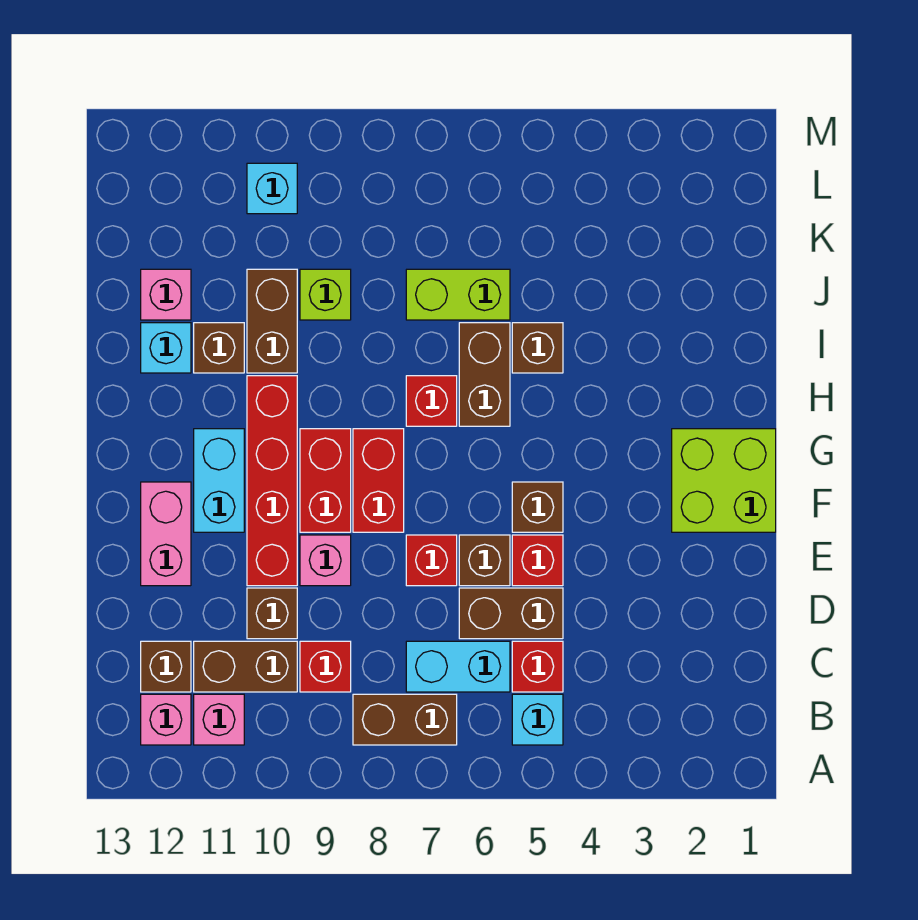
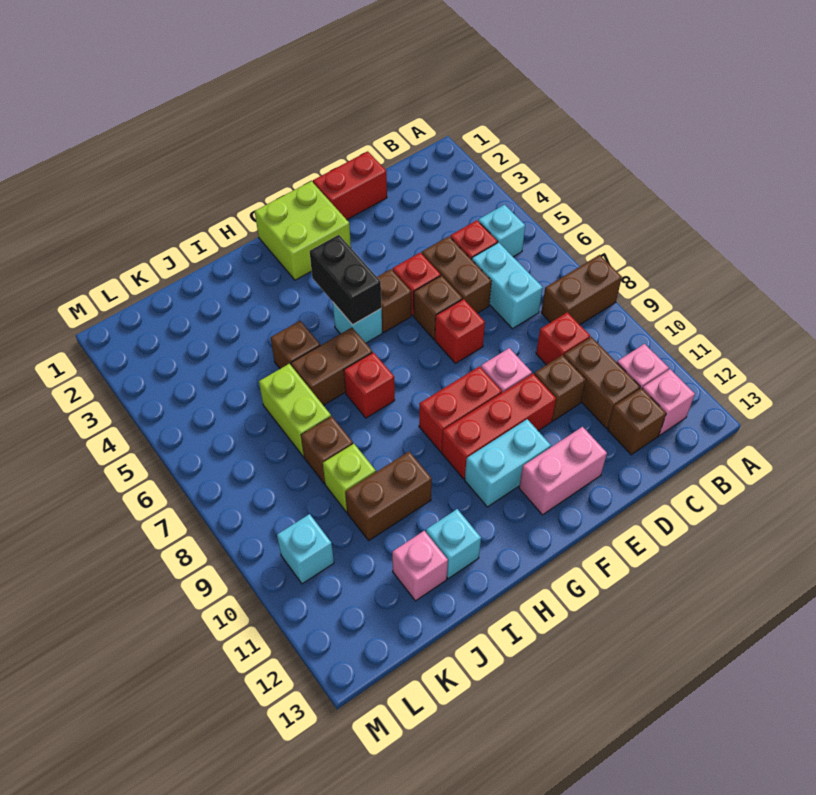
brown 1x2 brick [353,694,457,745] -> brown 1x2 brick turned to [541,255,622,325]
red 1x4 brick [247,376,297,586] -> red 1x3 brick [442,374,556,479]
red 1x2 brick [353,429,404,532] -> red 1x2 brick moved to [313,151,387,220]
none -> black 1x2 brick [310,235,381,325]
none -> cyan 1x1 brick [333,303,382,343]
brown 1x1 brick [194,323,244,373] -> brown 1x1 brick moved to [301,416,353,484]

